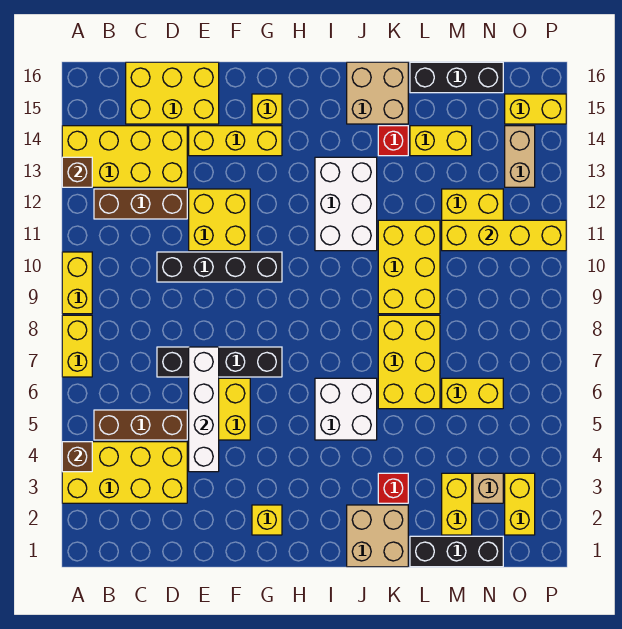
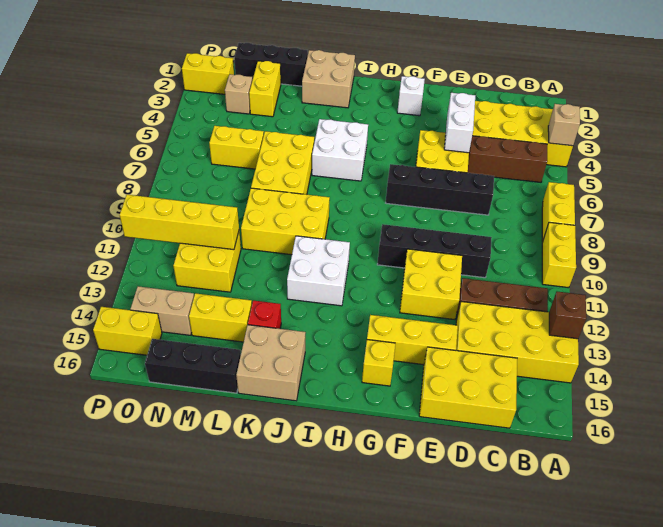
brown 1x1 brick [62,442,92,472] -> tan 1x1 brick [548,104,580,146]
white 1x4 brick [189,347,219,472] -> white 1x2 brick [444,93,475,153]
yellow 1x1 brick [252,505,282,535] -> white 1x1 brick [397,76,425,116]
white 2x3 brick [315,157,377,251] -> white 2x2 brick [287,236,350,306]
red 1x1 brick [378,473,408,503] -> none
yellow 2x3 brick [378,220,440,314] -> yellow 2x3 brick turned to [241,188,330,255]
yellow 1x2 brick [505,473,535,535] -> yellow 1x2 brick turned to [182,53,234,94]
tan 1x2 brick [505,126,535,187] -> tan 1x2 brick turned to [131,286,194,335]

